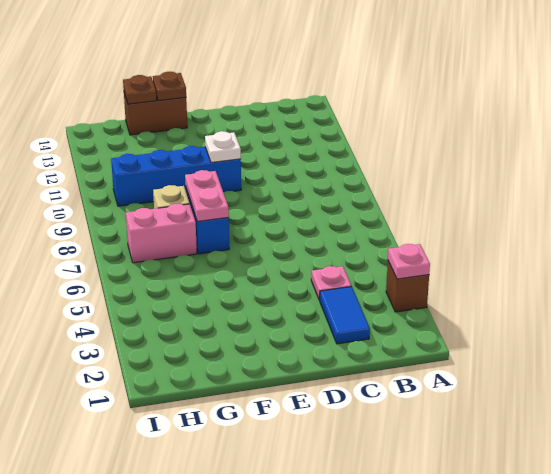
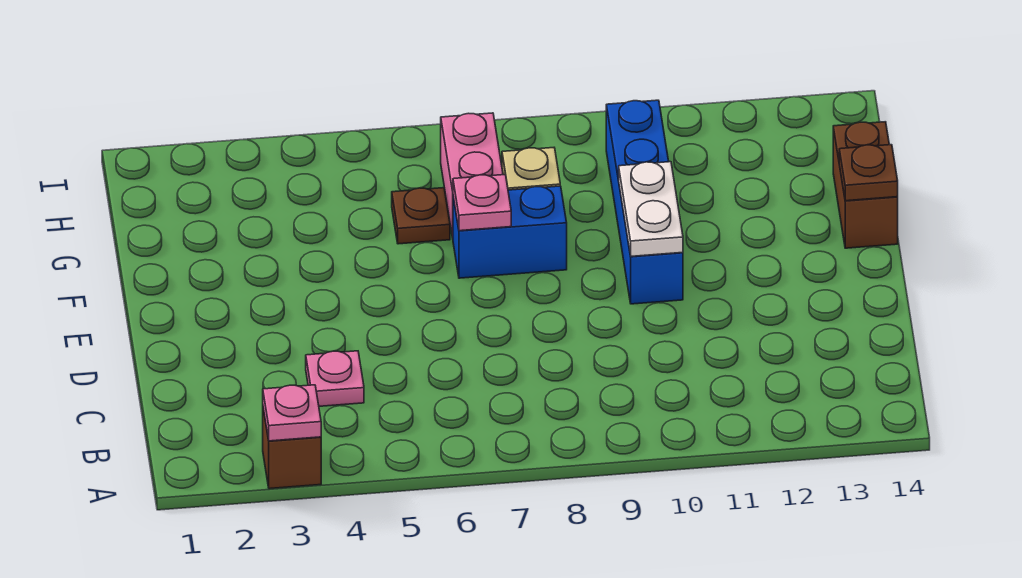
blue 1x2 tile [319,287,370,344] -> none
white 1x1 plate [205,131,241,163] -> white 1x2 plate [619,162,683,256]
pink 1x2 plate [185,170,229,222] -> pink 1x1 plate [453,174,511,231]
brown 1x1 plate [123,75,156,104] -> brown 1x1 plate moved to [392,188,450,244]

